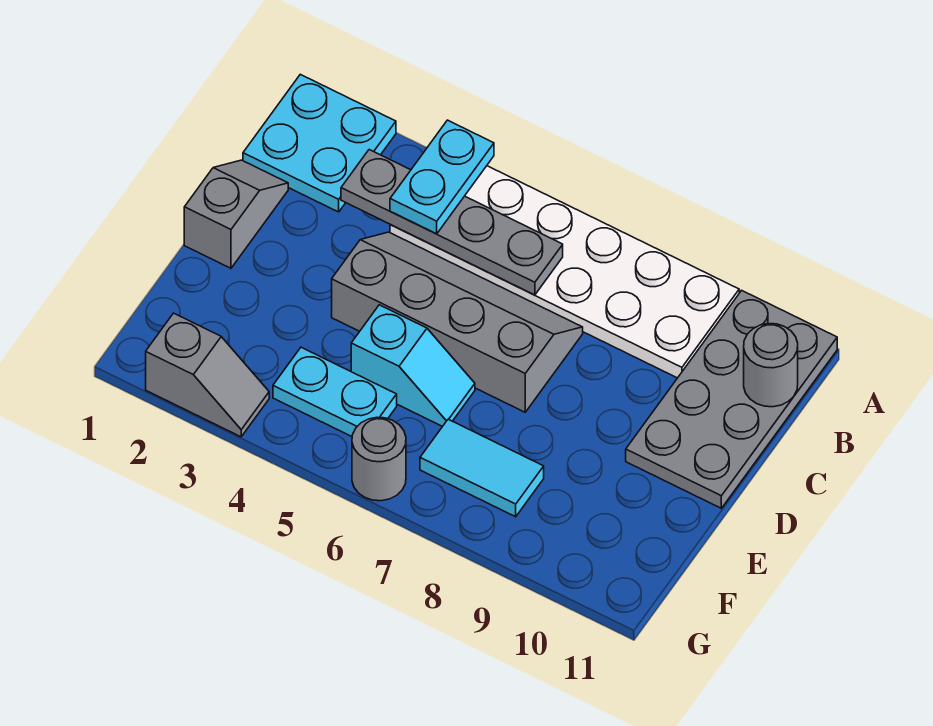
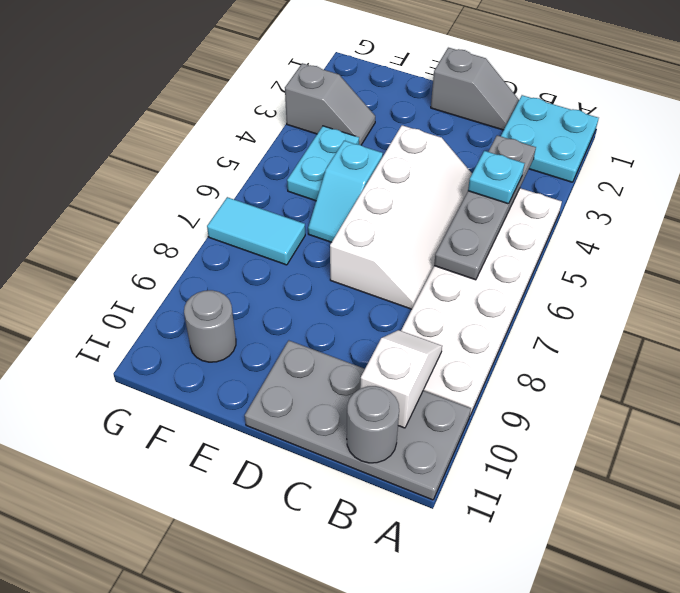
cyan 1x2 plate [390,120,494,234] -> cyan 1x1 plate [468,151,525,204]
none -> white 1x2 slope [360,330,442,428]
grey 2x4 slope [332,232,583,412] -> white 2x4 slope [330,125,472,309]
cyan 1x2 tile [420,419,544,517] -> cyan 1x2 tile turned to [207,197,305,265]
grey 1x2 slope [146,313,269,437] -> grey 1x2 slope turned to [285,63,375,145]
grey 1x1 round brick [352,417,406,501] -> grey 1x1 round brick moved to [184,290,236,362]

